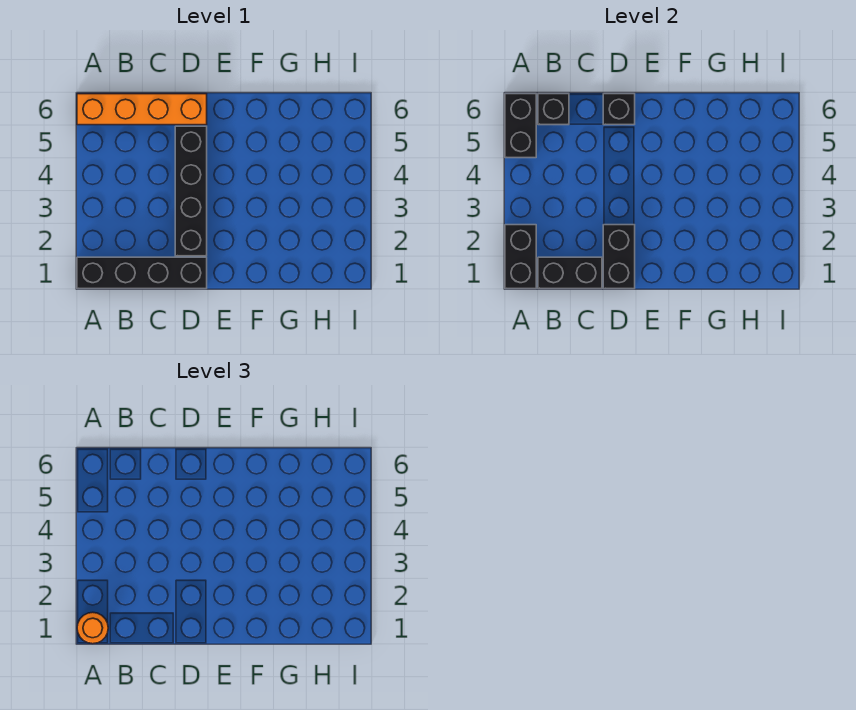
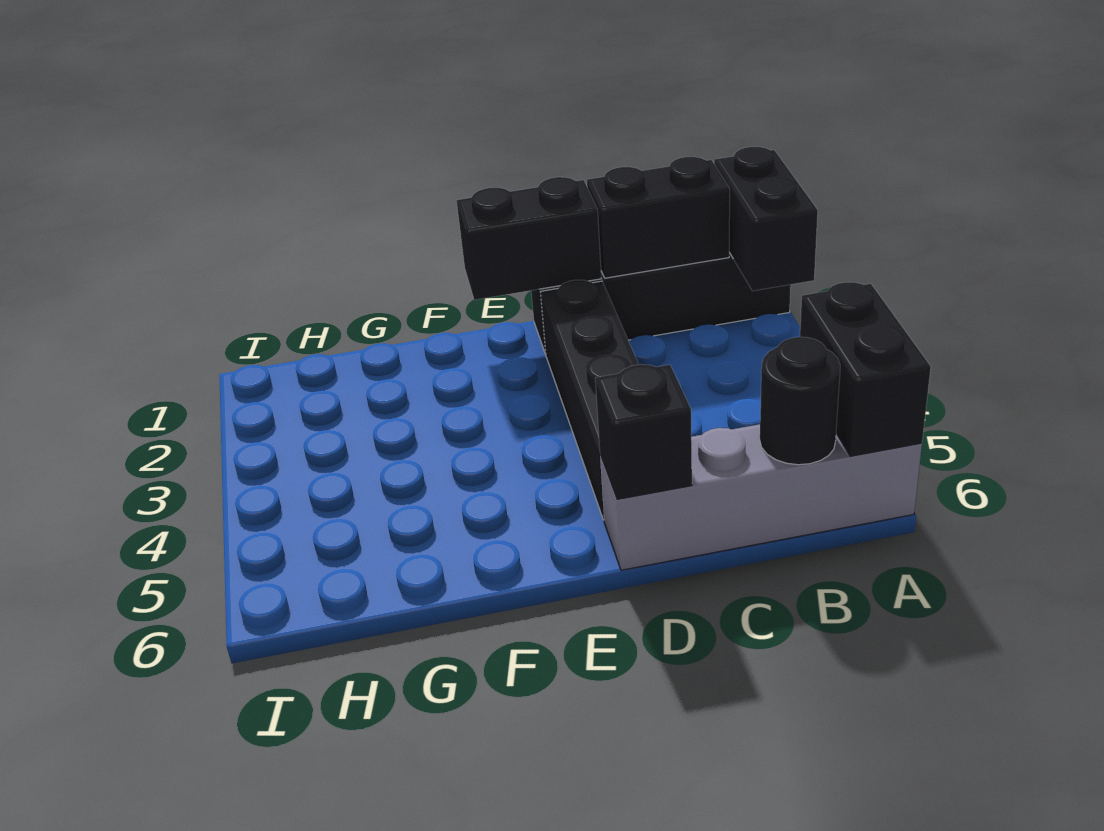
orange 1x1 round brick [77,612,108,644] -> none
orange 1x4 brick [77,94,207,125] -> grey 1x4 brick [600,424,922,570]
black 1x1 brick [538,94,569,125] -> black 1x1 round brick [760,337,840,465]
black 1x2 brick [603,225,635,289] -> black 1x2 brick turned to [456,177,601,300]

